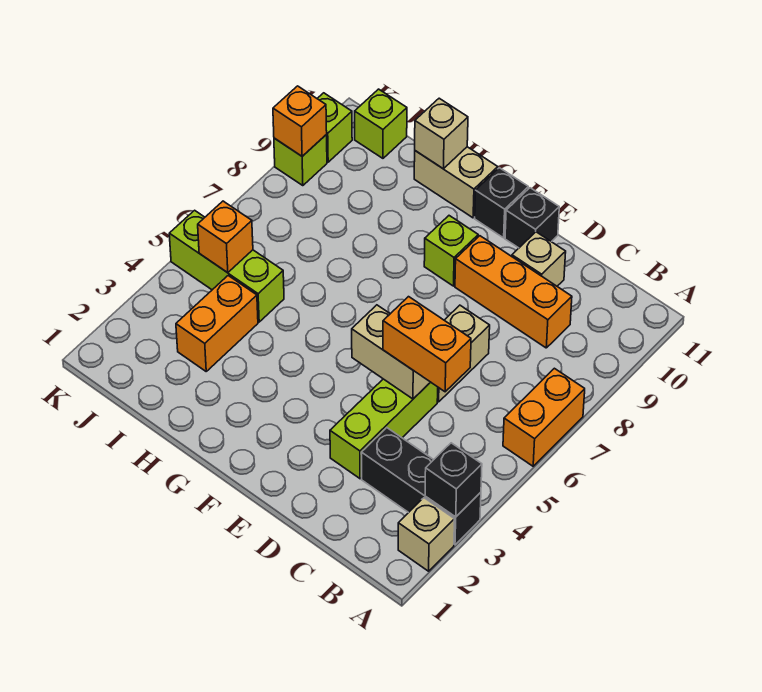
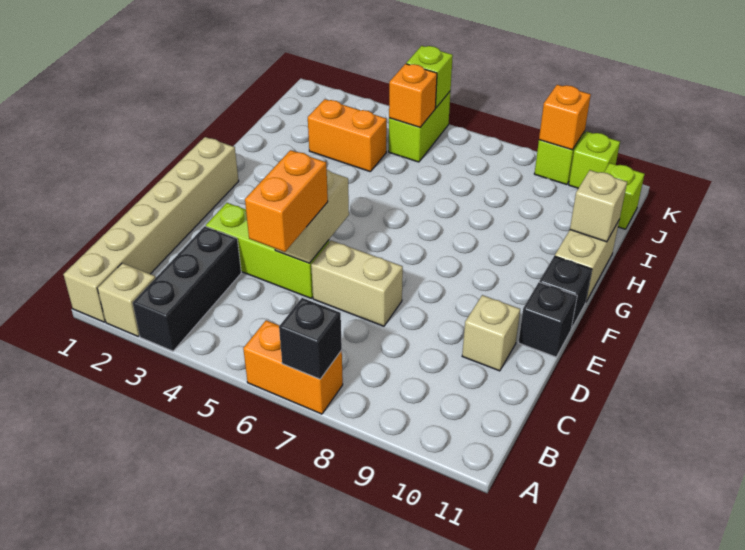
none -> tan 1x6 brick [63,137,239,322]
black 1x1 brick [425,443,482,517] -> black 1x1 brick moved to [279,298,342,379]
orange 1x3 brick [455,236,572,348] -> none
lime 1x1 brick [424,216,478,286] -> lime 1x1 brick moved to [406,46,453,108]
lime 1x3 brick [169,210,284,322] -> lime 1x2 brick [389,92,450,162]

